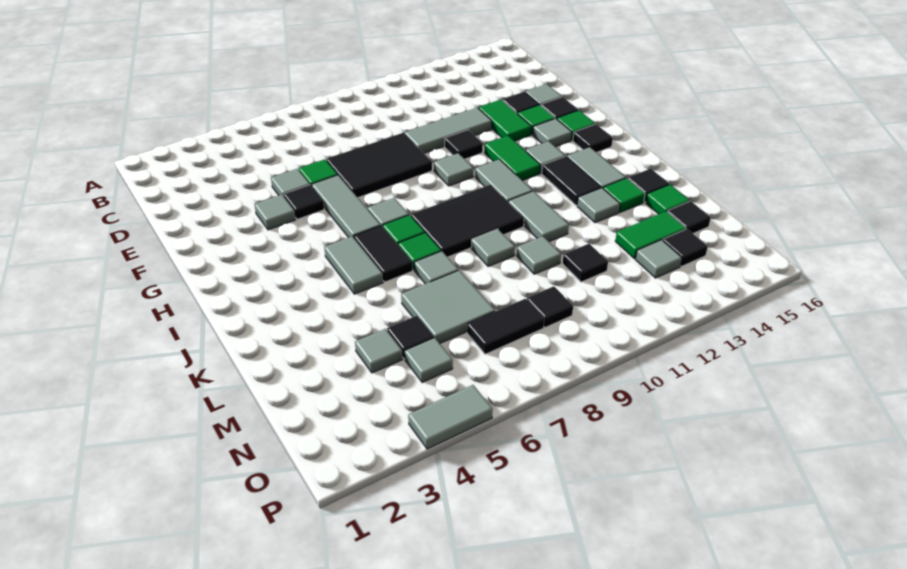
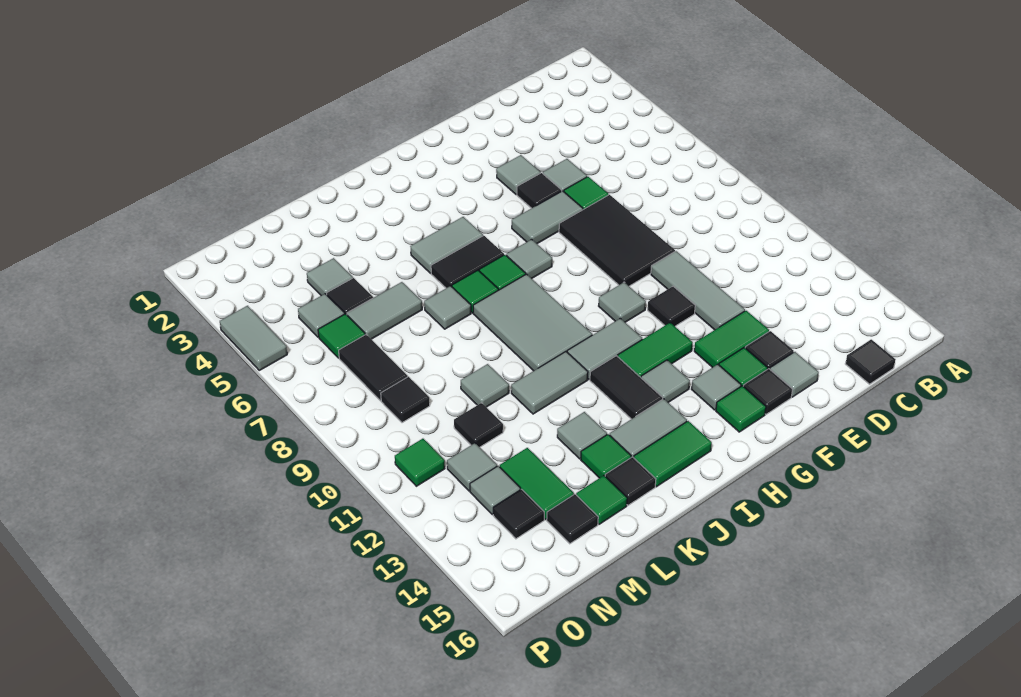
grey 1x3 tile [312,175,381,238] -> grey 1x2 tile [512,191,583,244]
black 1x1 tile [573,124,613,153] -> black 1x1 tile moved to [845,339,896,384]
black 2x3 tile [411,185,524,257] -> grey 2x3 tile [473,274,592,371]
black 1x2 tile [542,156,601,206] -> black 1x2 tile turned to [590,356,663,419]
none -> green 1x2 tile [634,421,712,487]
grey 1x1 tile [471,229,515,267] -> grey 1x1 tile moved to [447,443,497,491]
grey 2x2 tile [401,270,495,343] -> grey 1x2 tile [347,282,422,339]
none -> green 1x1 tile [318,314,365,358]
none -> green 1x1 tile [395,439,445,486]

